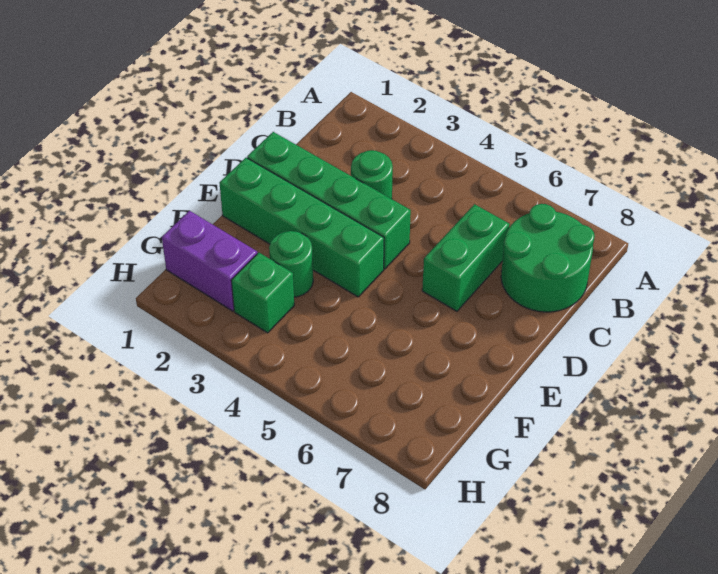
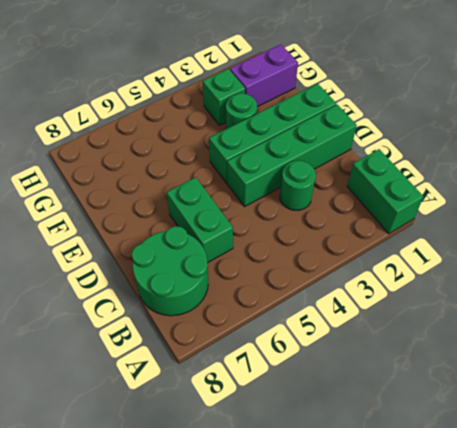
none -> green 1x2 brick [347,149,424,234]

